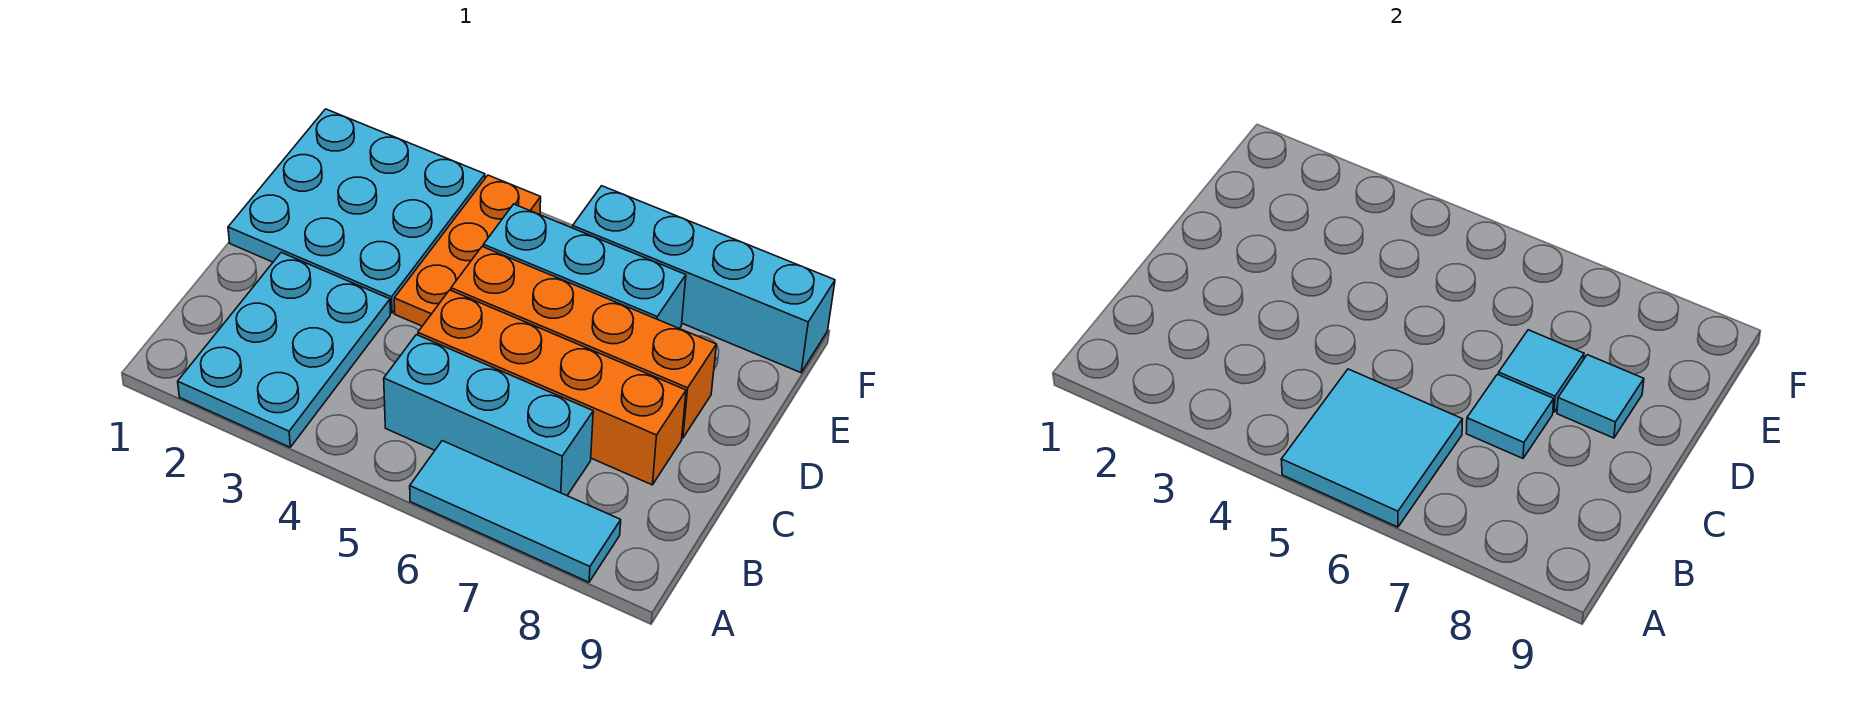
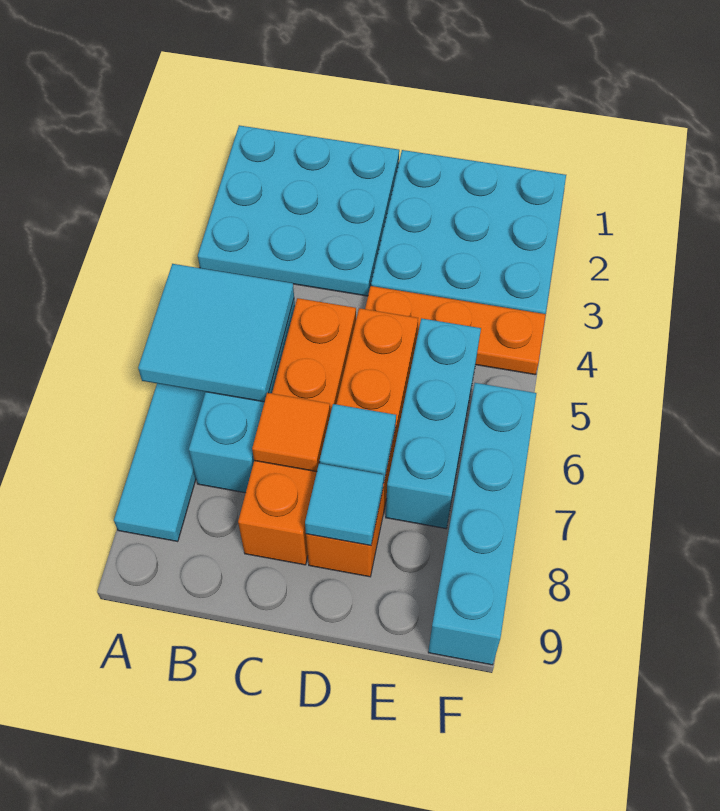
cyan 2x3 plate [178,253,390,447] -> cyan 3x3 plate [198,125,399,296]
cyan 1x1 tile [1466,374,1554,458] -> orange 1x1 tile [252,393,330,472]

